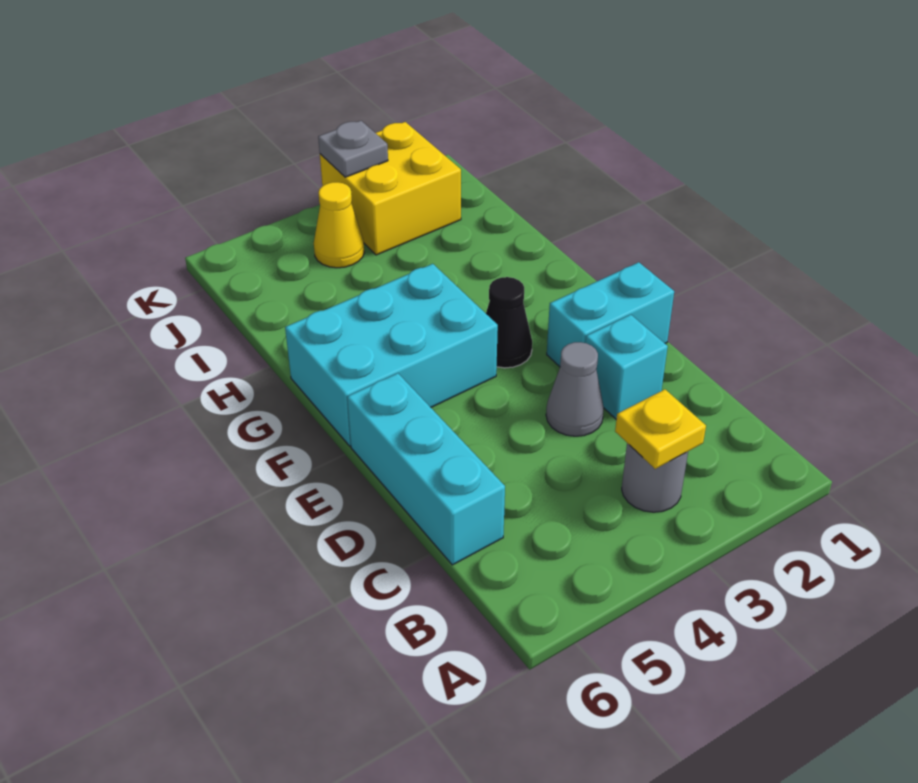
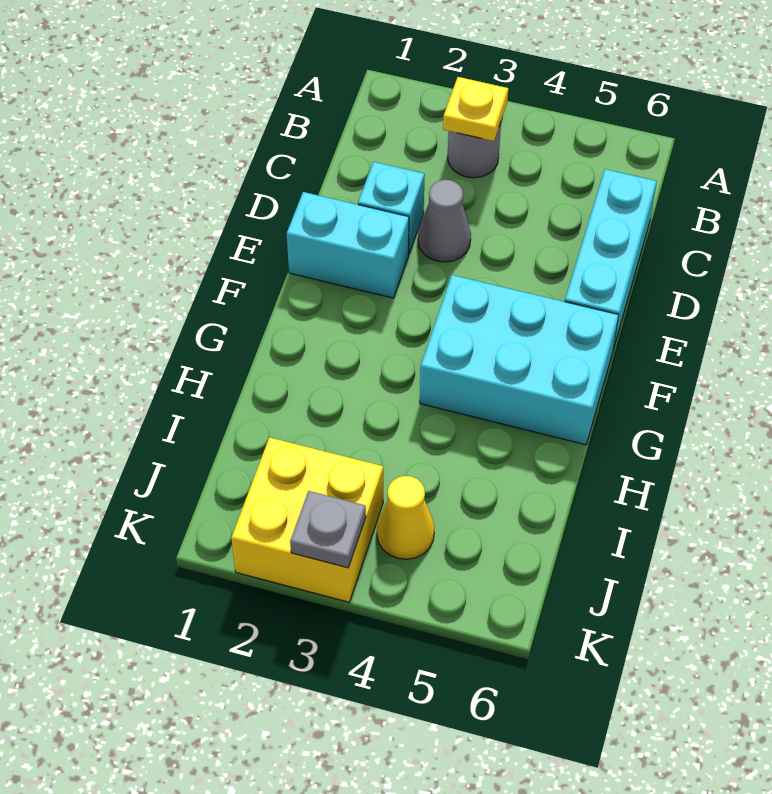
black 1x1 cone [486,277,532,368] -> none

